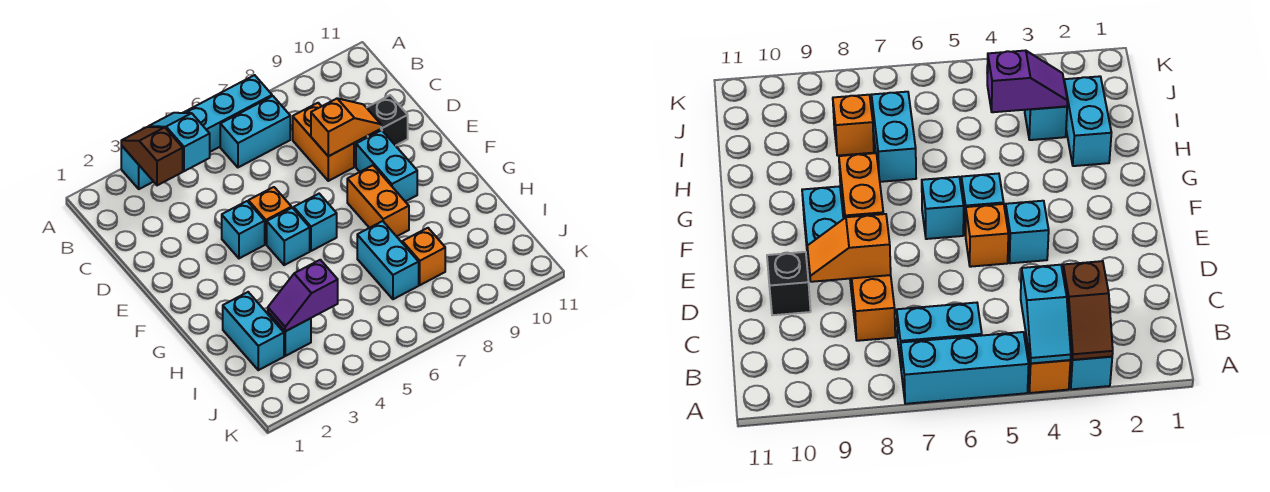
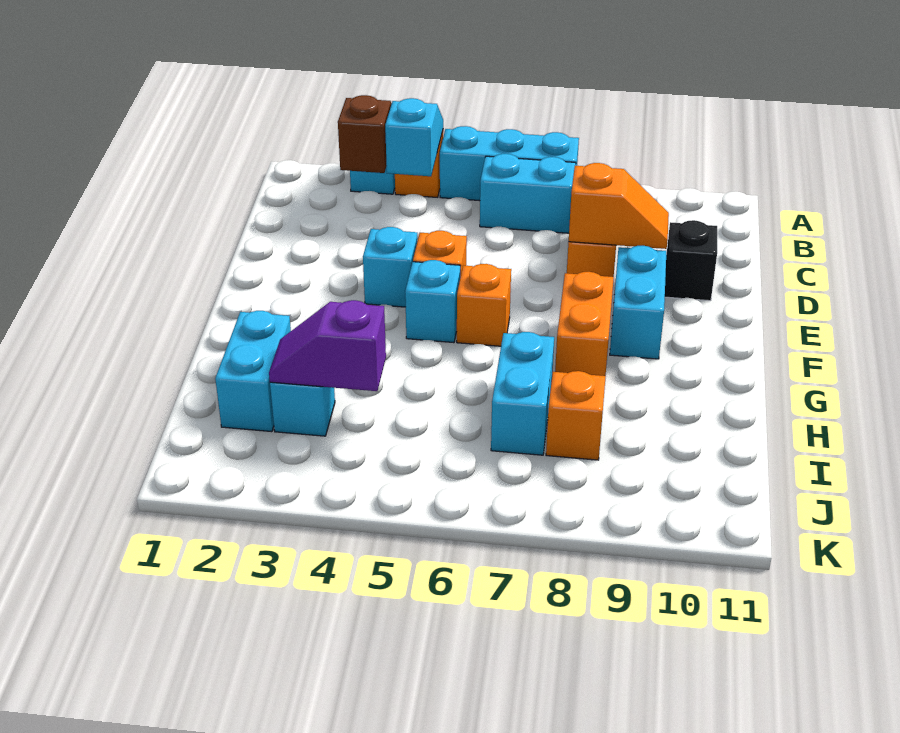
cyan 1x1 brick [294,194,337,251] -> orange 1x1 brick [457,264,511,346]

